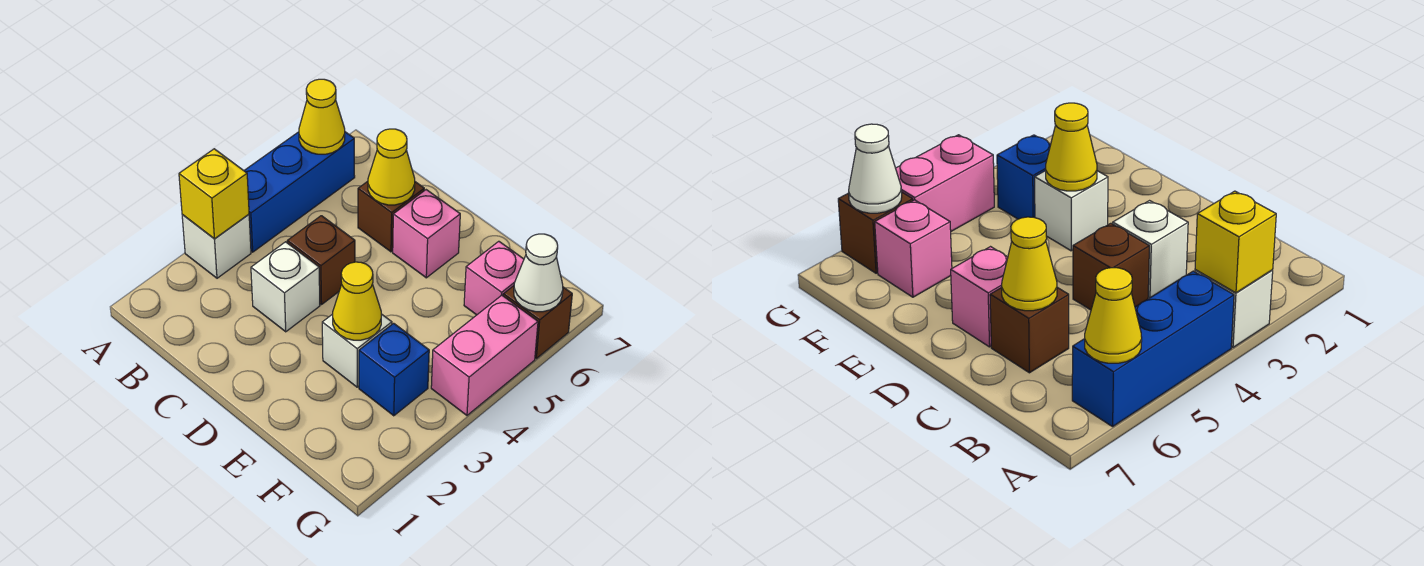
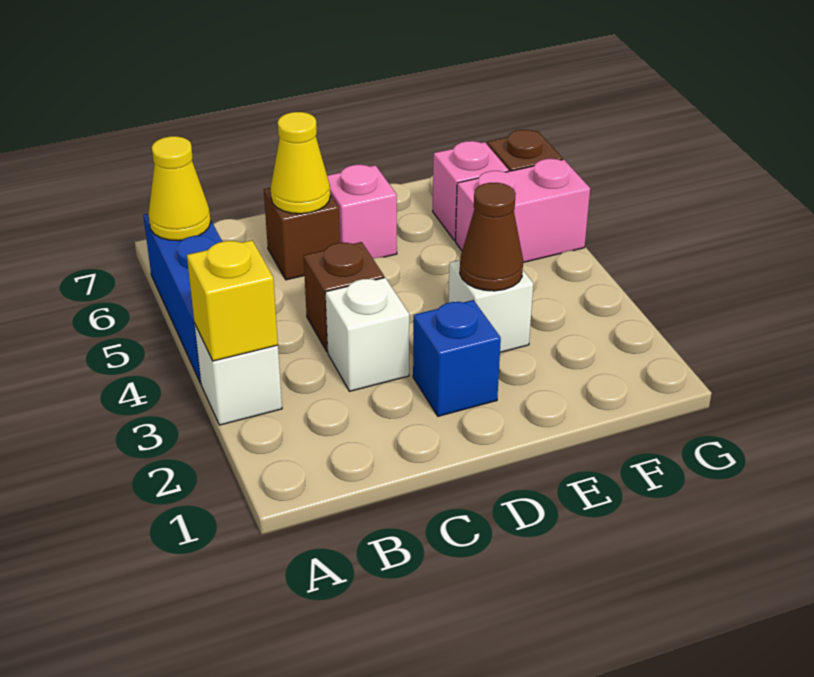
yellow 1x1 cone [333,262,381,340] -> brown 1x1 cone [460,183,523,291]
blue 1x1 brick [359,323,429,416] -> blue 1x1 brick moved to [413,300,501,416]
pink 1x2 brick [431,295,538,415] -> pink 1x2 brick turned to [456,159,590,262]
white 1x1 cone [514,234,563,312] -> none

